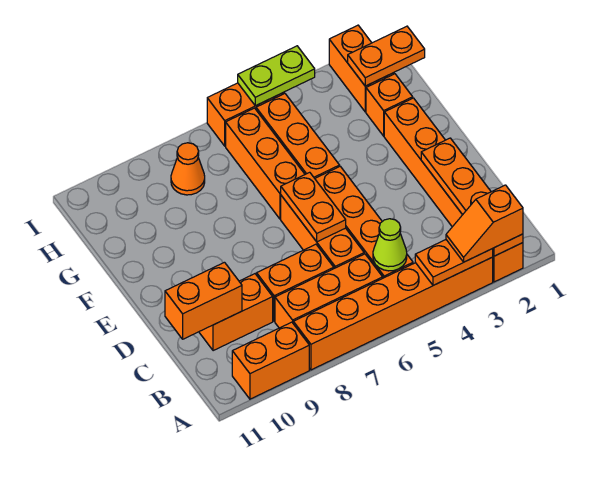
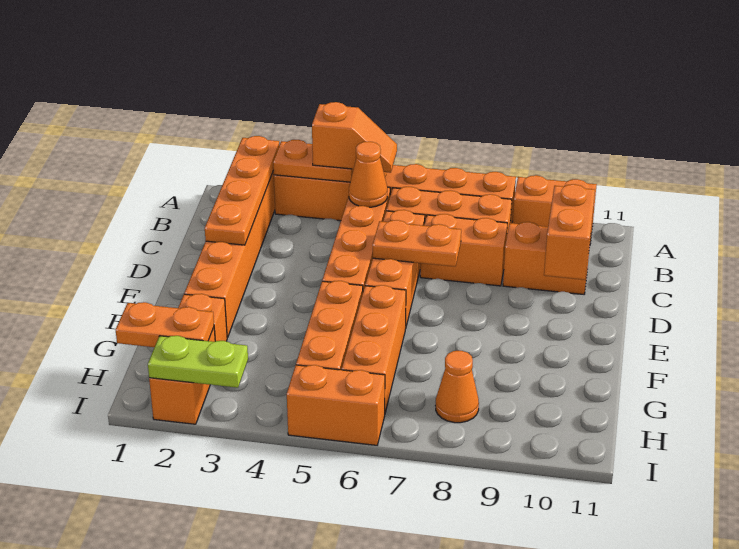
orange 1x2 slope [446,185,523,262] -> orange 1x2 slope moved to [312,102,397,173]
lime 1x1 cone [373,219,407,271] -> orange 1x1 cone [349,142,387,207]
orange 1x2 brick [165,262,242,339] -> orange 1x2 brick turned to [544,184,595,280]
orange 1x2 plate [281,172,346,242] -> orange 1x2 plate turned to [373,220,461,267]
lime 1x2 plate [238,46,315,106] -> lime 1x2 plate moved to [148,336,248,388]

